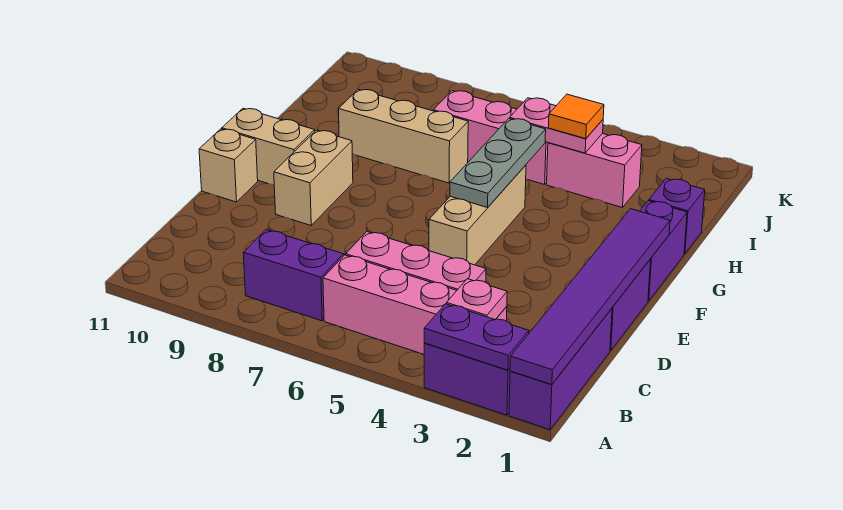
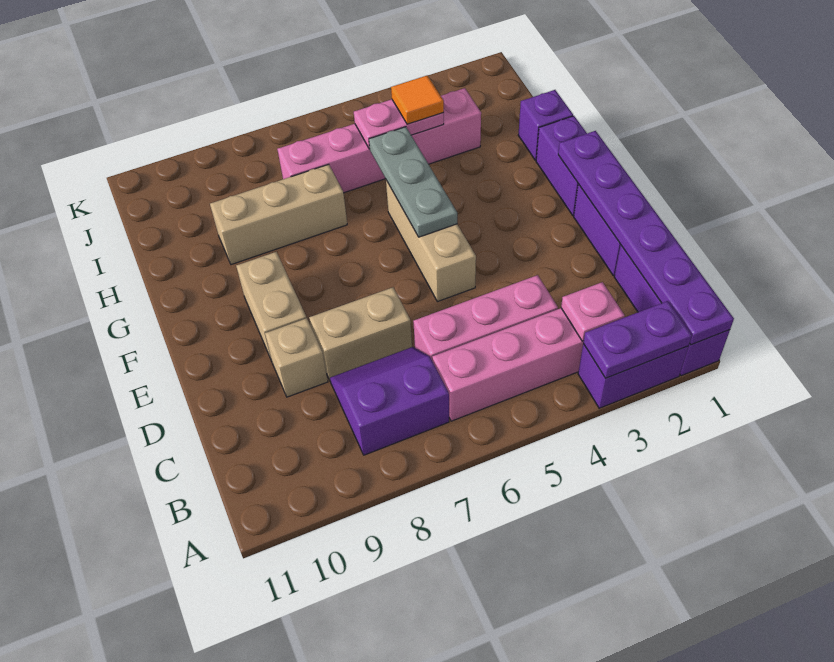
purple 1x6 tile [510,209,670,385] -> purple 1x6 plate [558,131,734,345]
tan 1x1 brick [199,129,258,202] -> tan 1x1 brick moved to [265,318,328,397]
tan 1x2 brick [222,108,315,185] -> tan 1x2 brick moved to [309,287,412,380]

